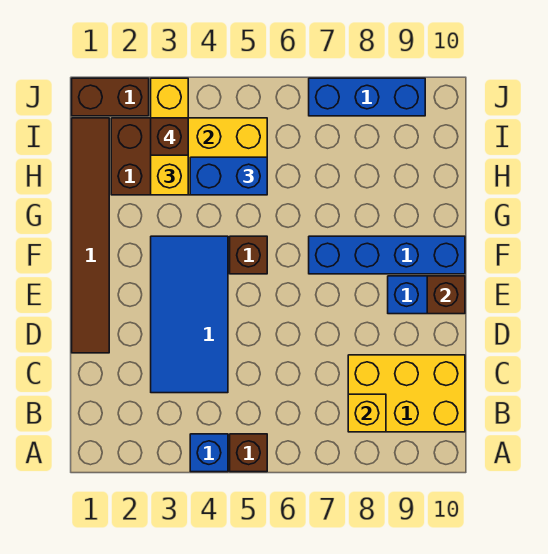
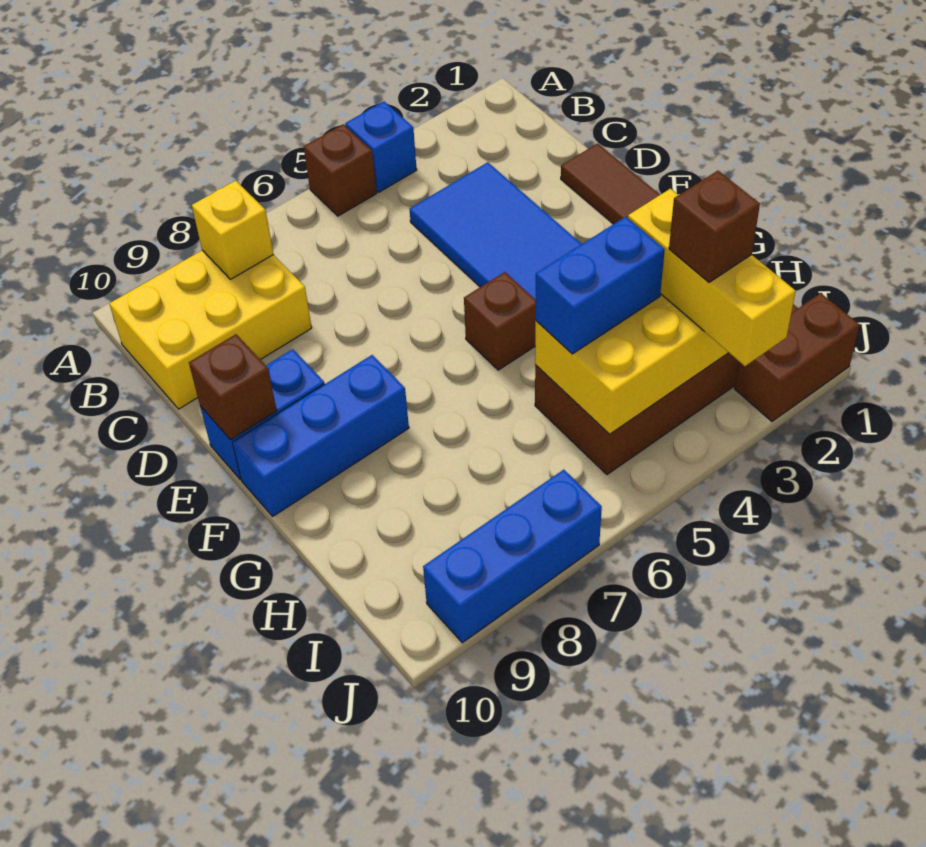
blue 1x4 brick [309,236,465,274] -> blue 1x3 brick [232,355,409,516]

